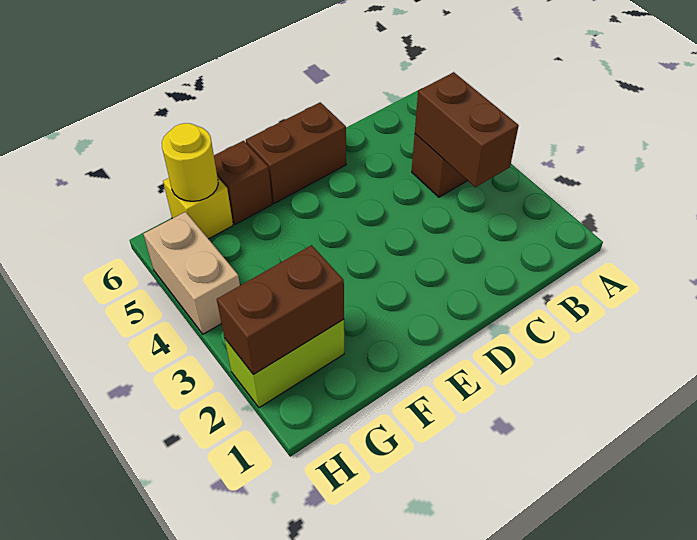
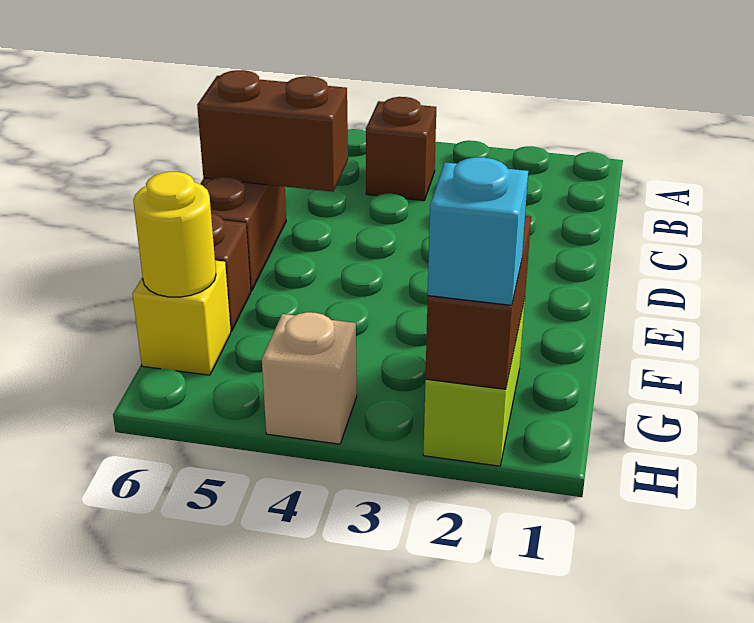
brown 1x2 brick [415,72,519,187] -> brown 1x2 brick moved to [197,70,348,192]
none -> cyan 1x1 brick [428,157,528,305]
tan 1x2 brick [143,212,240,334] -> tan 1x1 brick [262,312,357,444]

